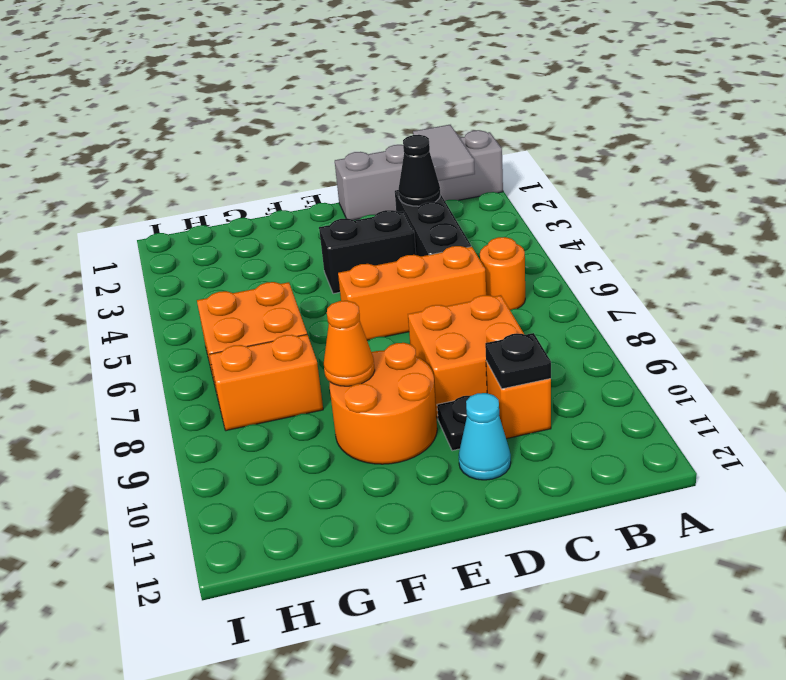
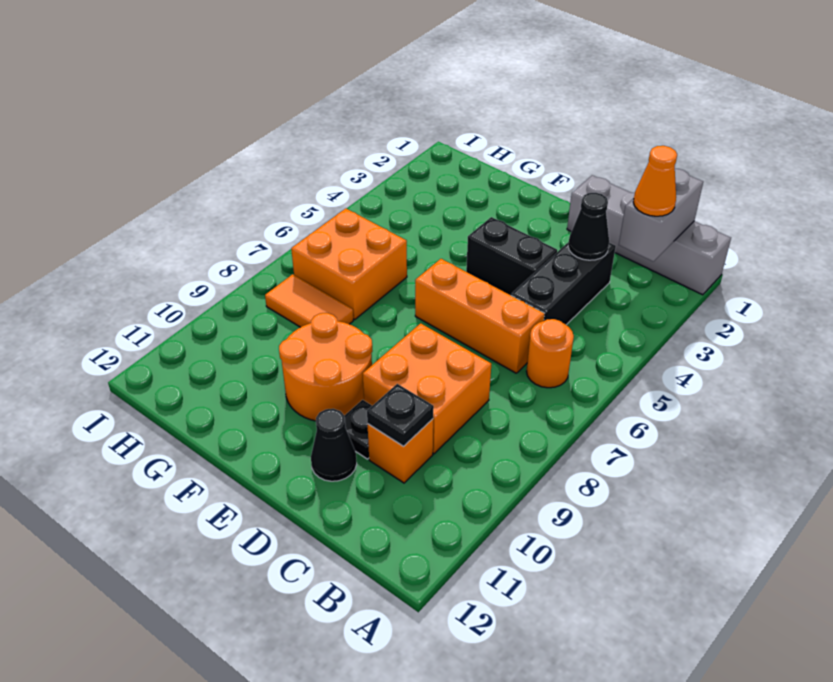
grey 1x2 tile [413,125,475,181] -> grey 1x2 brick [619,169,703,262]
cyan 1x1 cone [459,393,511,480] -> black 1x1 cone [311,409,357,481]
orange 1x1 cone [324,301,375,386] -> orange 1x1 cone moved to [633,146,677,216]
orange 1x2 brick [210,334,323,431] -> orange 1x2 tile [265,274,353,327]

